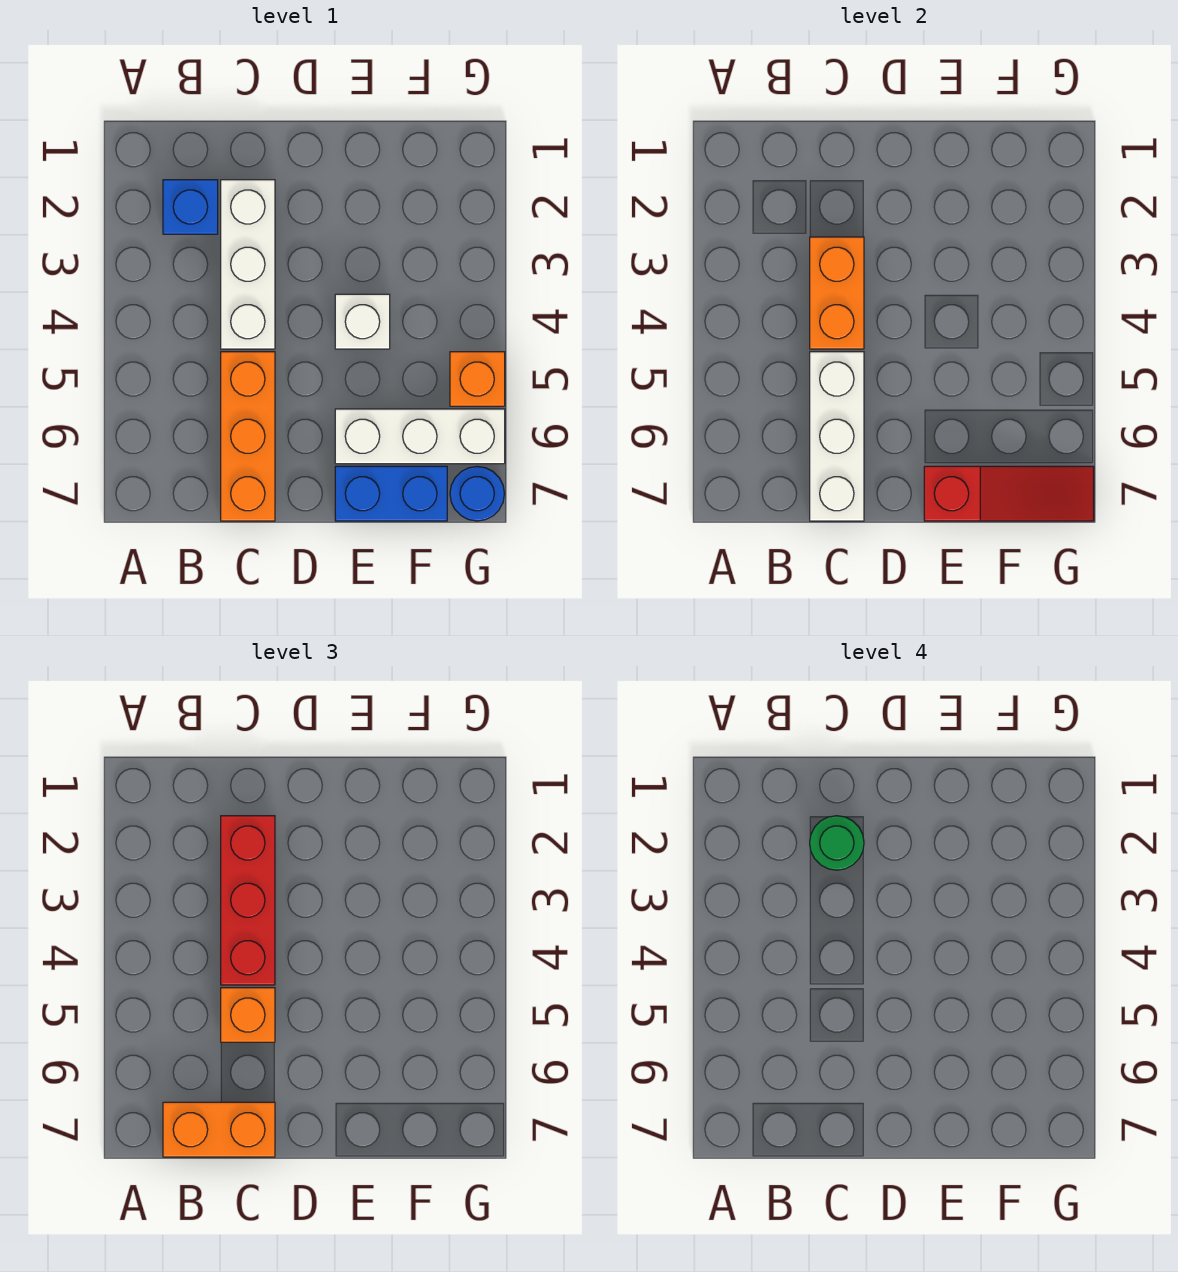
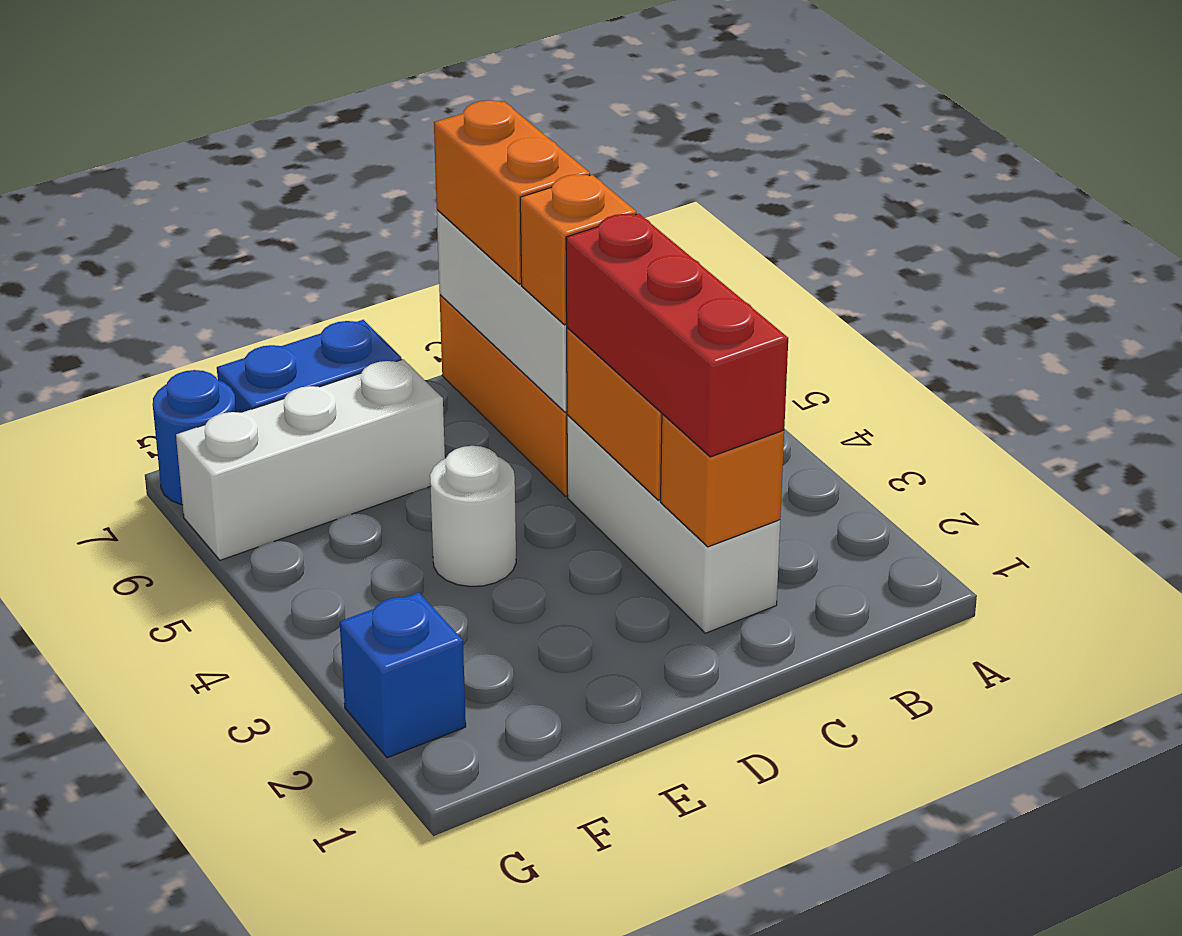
blue 1x1 brick [163,180,218,234] -> blue 1x1 brick moved to [340,592,466,758]
orange 1x2 brick [163,1102,275,1157] -> orange 1x2 brick turned to [434,100,590,284]
green 1x1 round brick [810,816,864,870] -> none
white 1x1 brick [335,294,390,349] -> white 1x1 round brick [430,446,516,587]
red 1x3 slope [924,466,1094,521] -> none
orange 1x1 brick [450,352,505,406] -> orange 1x1 brick moved to [661,414,784,547]

